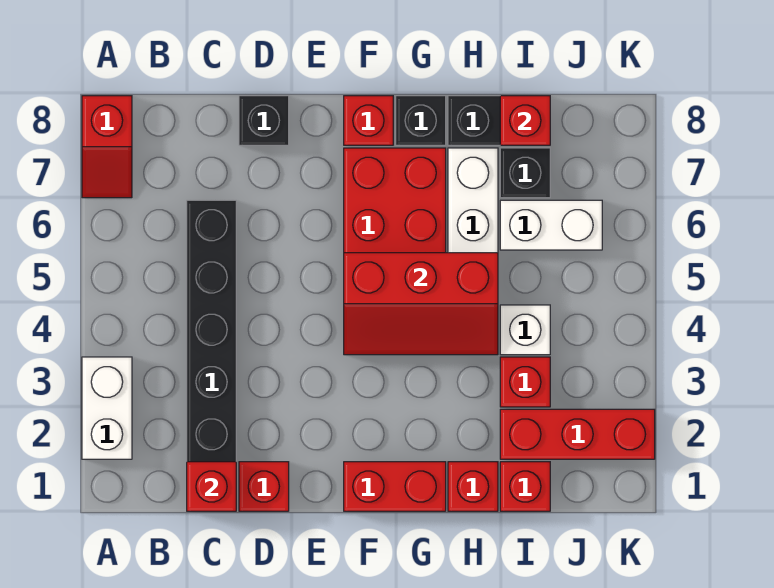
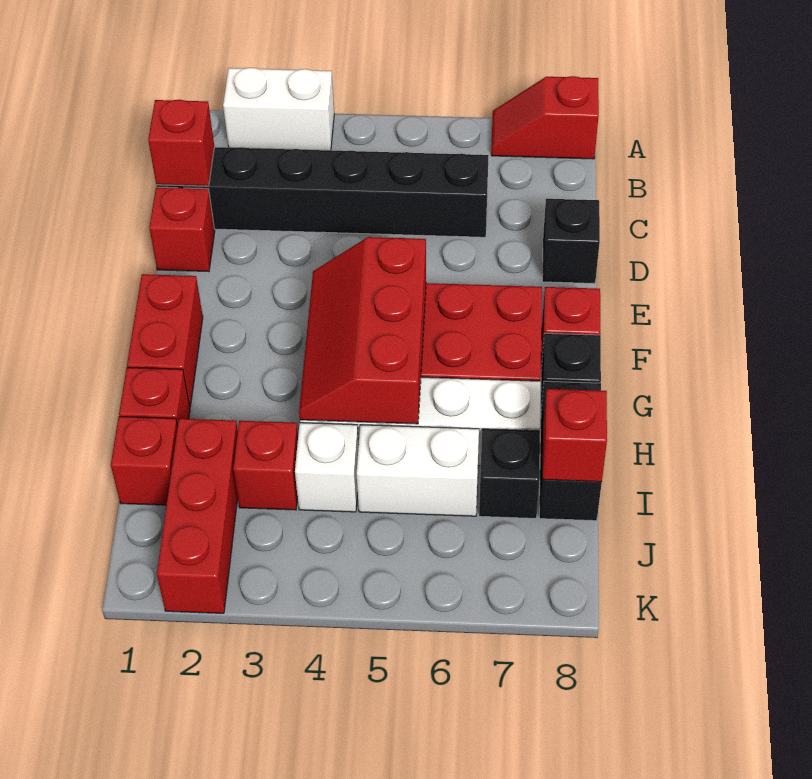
white 1x2 brick [500,200,602,250] -> white 1x2 brick turned to [357,425,479,516]

